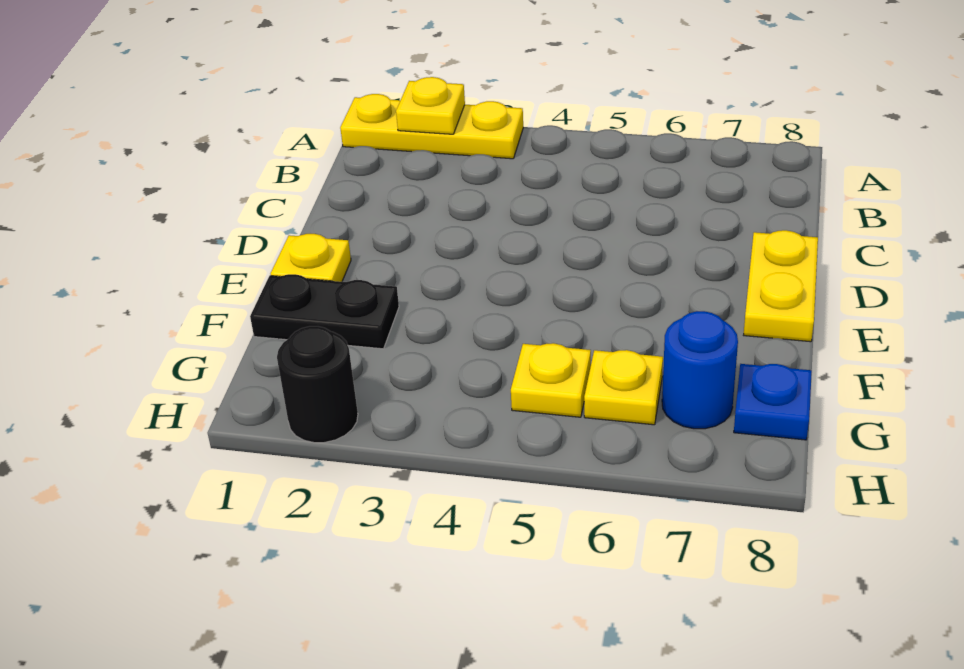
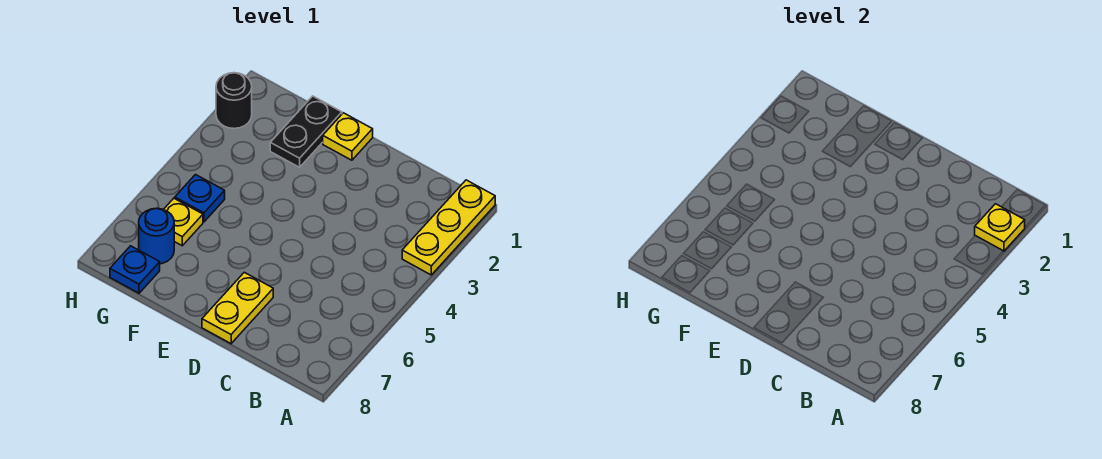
yellow 1x2 plate [744,230,818,342] -> yellow 1x2 plate turned to [202,272,273,344]
yellow 1x1 plate [511,343,591,417] -> blue 1x1 plate [175,175,225,222]

